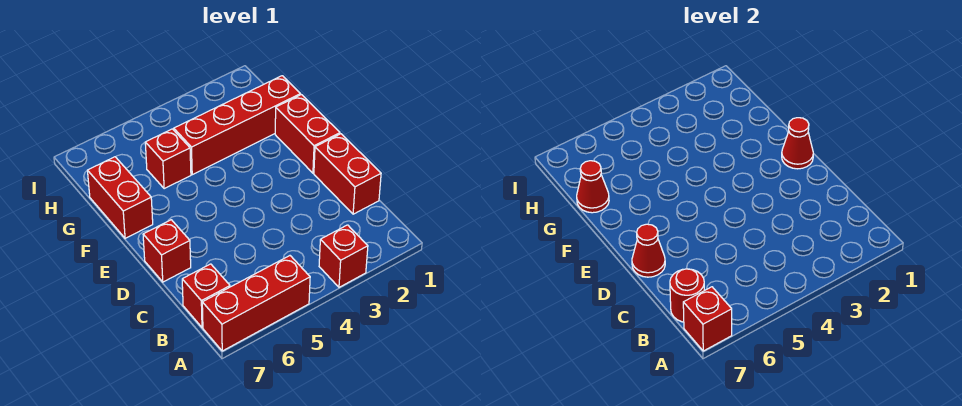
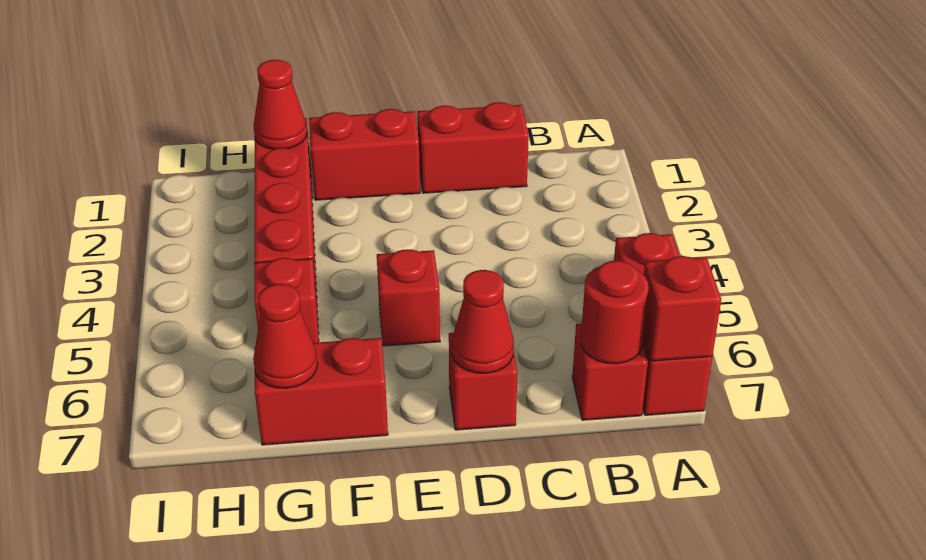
red 1x1 brick [319,225,368,287] -> red 1x1 brick moved to [377,249,440,346]
red 1x1 cone [782,118,813,169] -> red 1x1 cone moved to [254,60,307,149]

